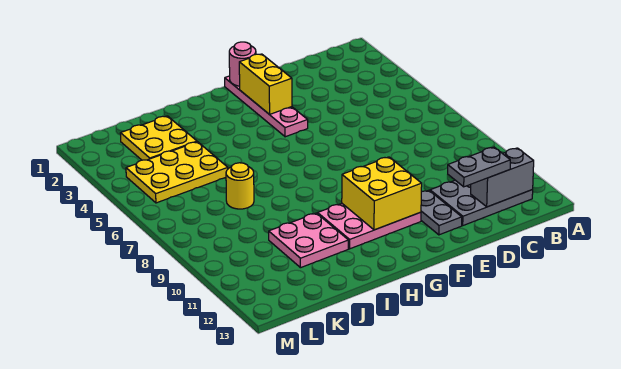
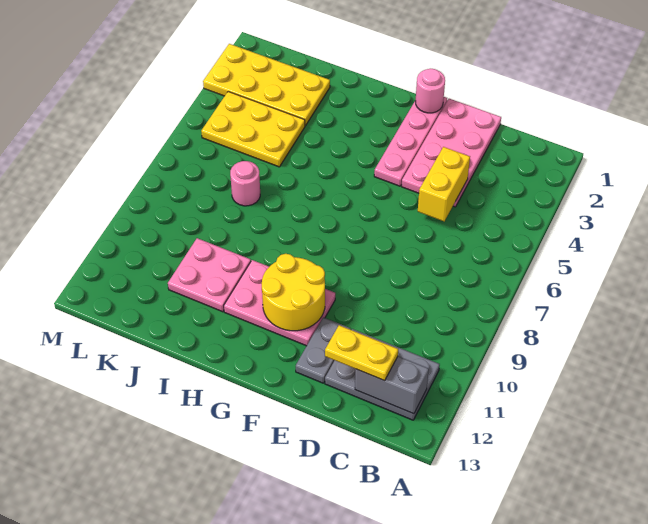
grey 1x2 plate [448,147,510,187] -> yellow 1x2 plate [325,325,398,381]
none -> pink 2x4 plate [402,99,501,207]
yellow 1x2 brick [239,54,292,114] -> yellow 1x2 brick moved to [418,147,470,221]
yellow 2x2 brick [342,157,422,230] -> yellow 2x2 round brick [262,254,325,331]
yellow 2x2 plate [120,116,197,160] -> yellow 2x4 plate [203,44,330,126]
yellow 1x1 round brick [226,163,254,209] -> pink 1x1 round brick [230,161,260,206]

